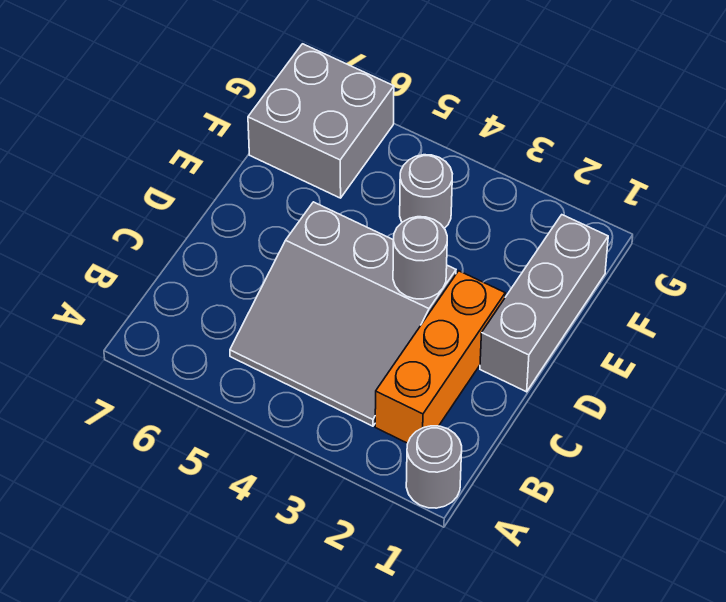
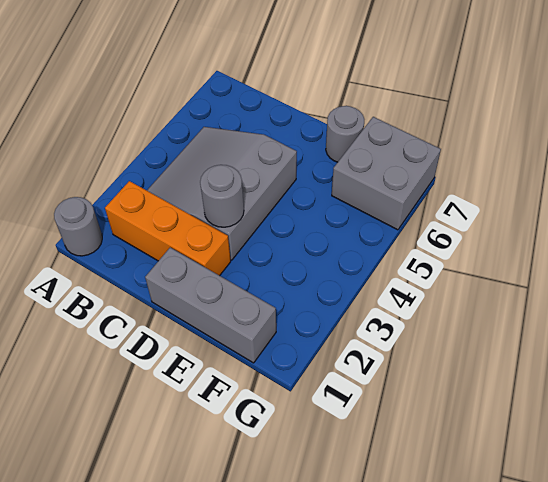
grey 1x1 round brick [400,155,452,228] -> grey 1x1 round brick moved to [326,106,364,162]

